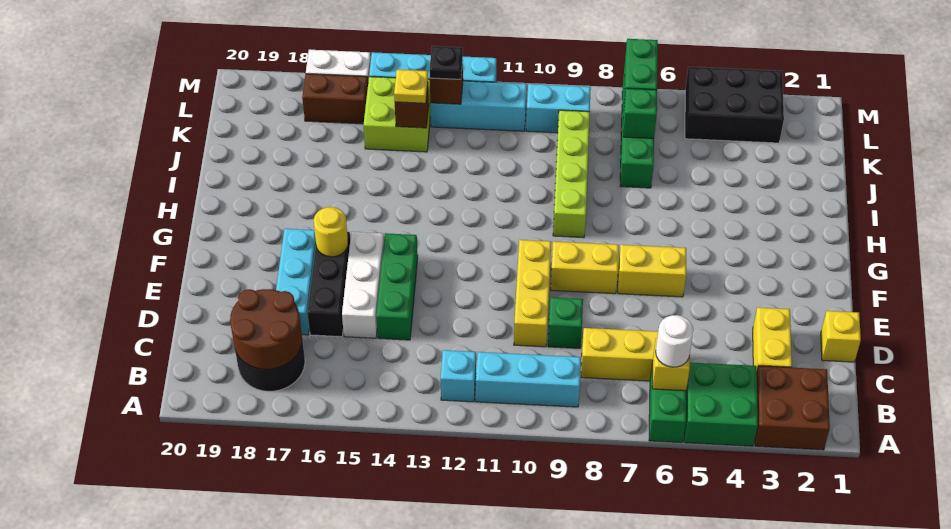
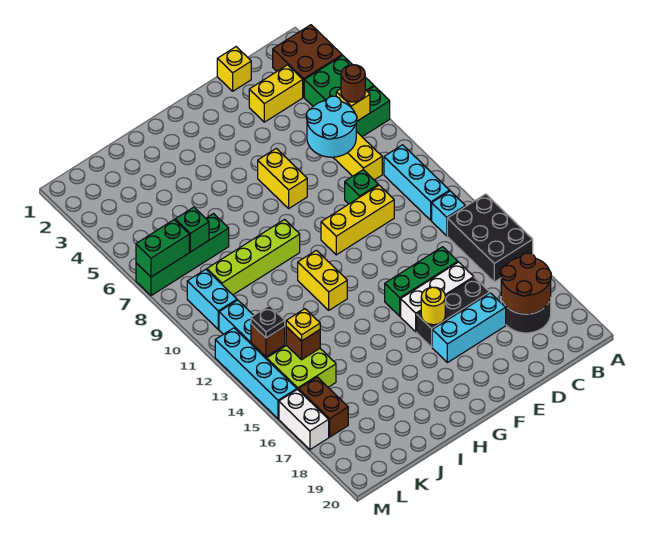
white 1x1 round brick [656,315,693,367] -> brown 1x1 round brick [341,65,365,102]
none -> cyan 2x2 round brick [306,96,357,157]
yellow 1x2 brick [551,241,619,294] -> yellow 1x2 brick moved to [298,250,347,310]
black 2x3 brick [685,67,784,143] -> black 2x3 brick moved to [447,194,533,282]

